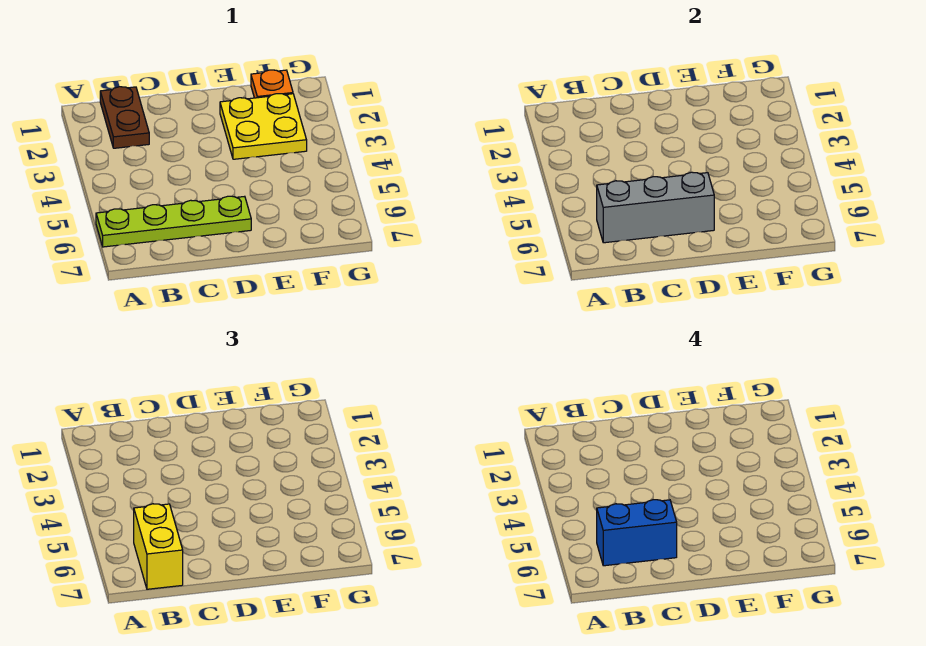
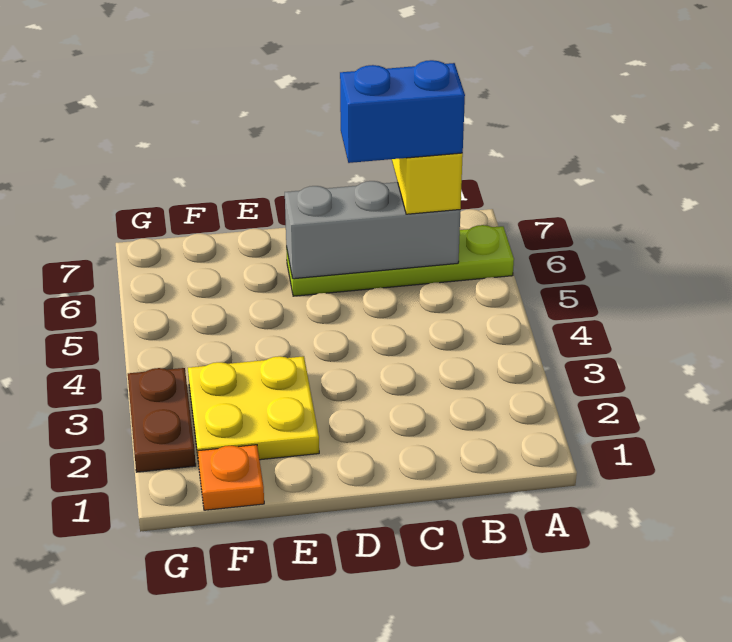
brown 1x2 plate [100,87,149,148] -> brown 1x2 plate moved to [128,368,196,472]

